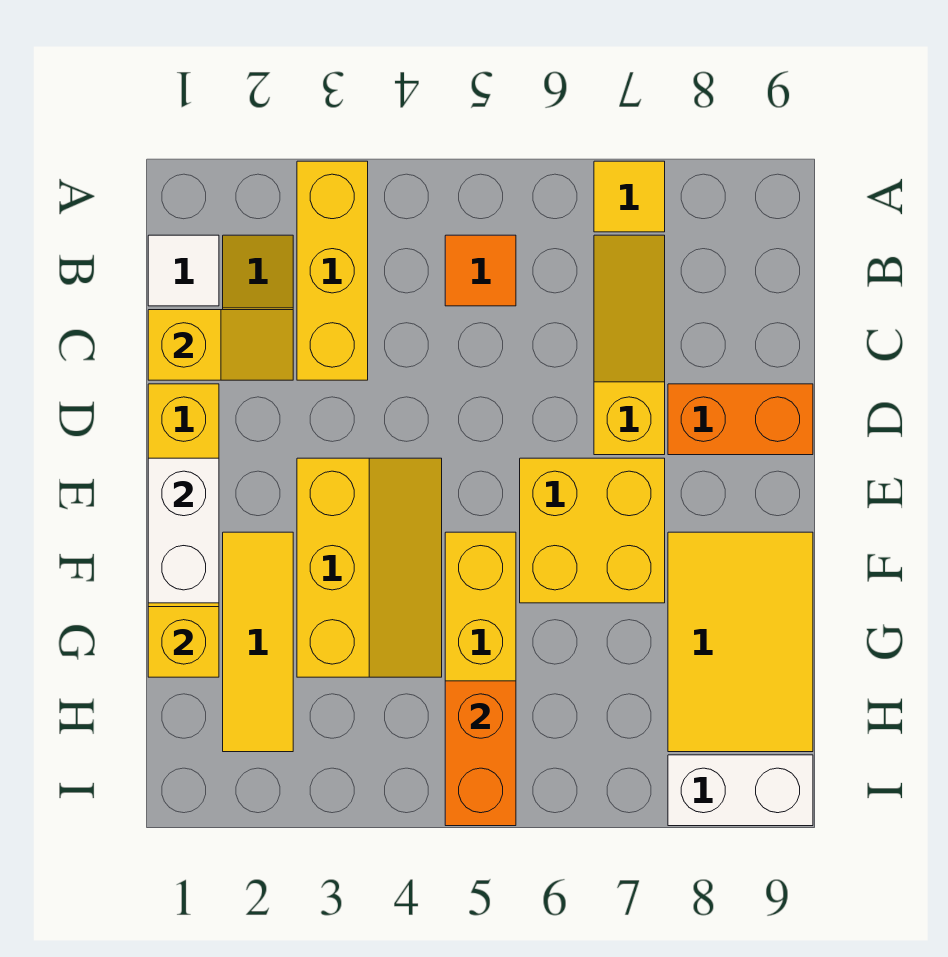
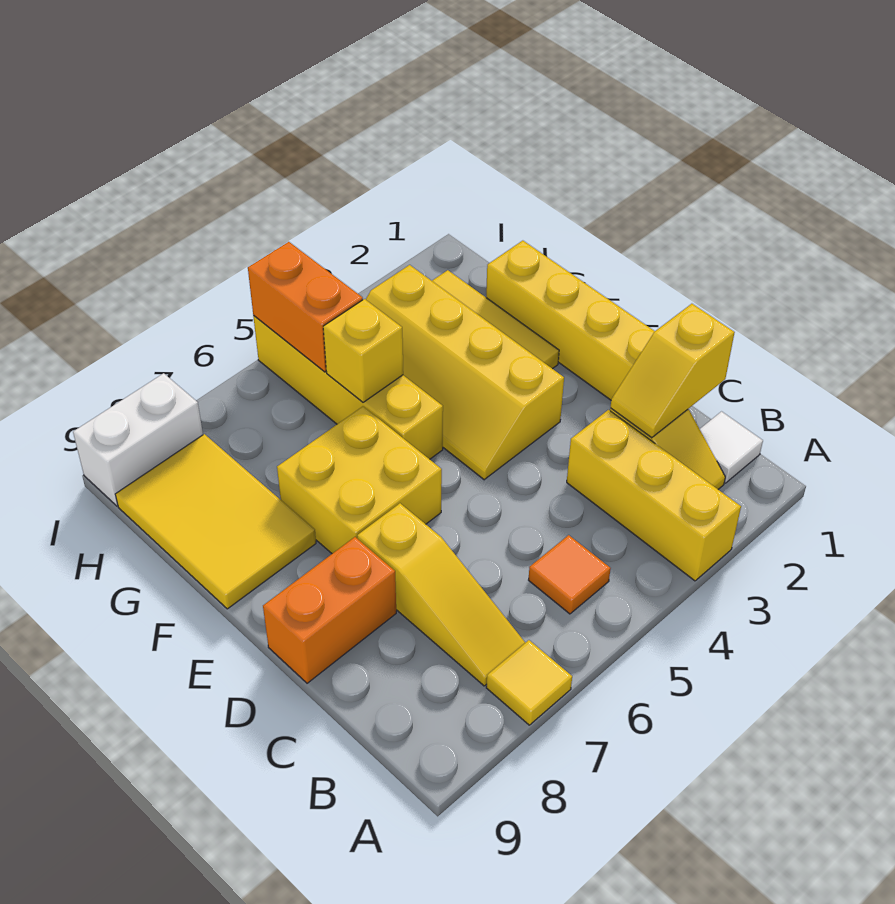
white 1x2 brick [148,458,219,603] -> none
yellow 2x3 slope [297,458,442,677] -> yellow 2x4 slope [366,265,564,480]
yellow 1x1 brick [148,607,219,677] -> yellow 1x1 brick moved to [323,299,403,402]

